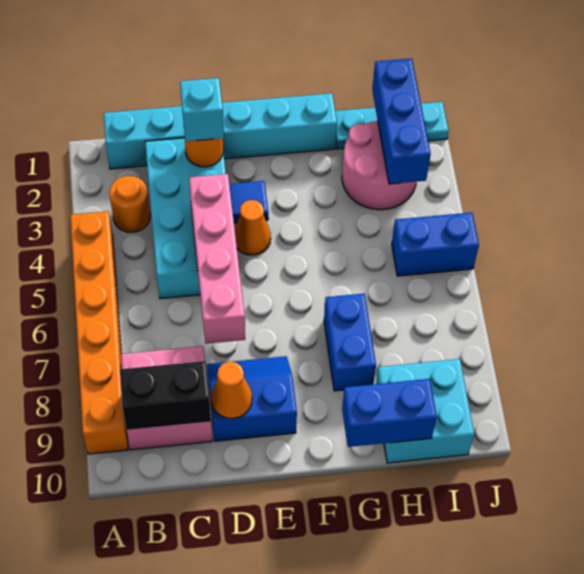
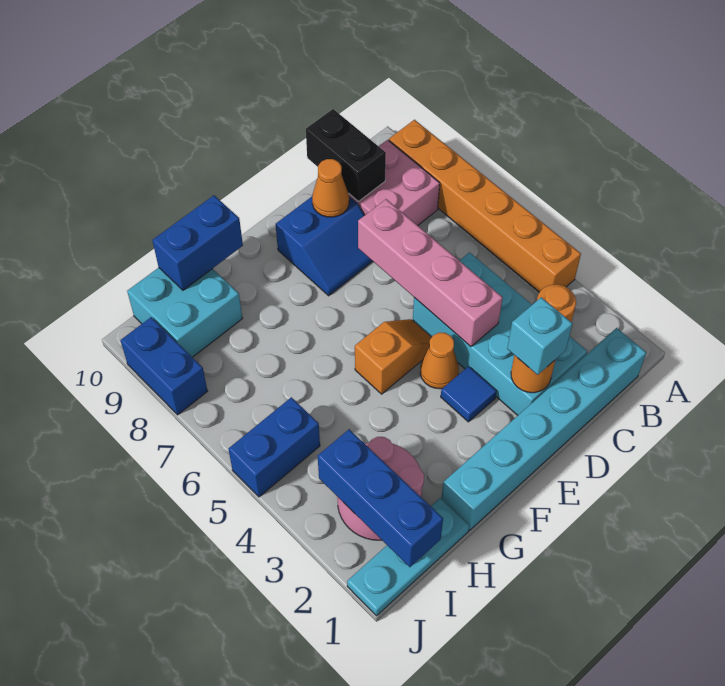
black 1x2 brick [120,361,211,429] -> black 1x2 brick turned to [306,109,386,201]
none -> orange 1x2 slope [355,319,432,394]
blue 1x2 brick [324,294,376,391] -> blue 1x2 brick moved to [121,317,207,415]

